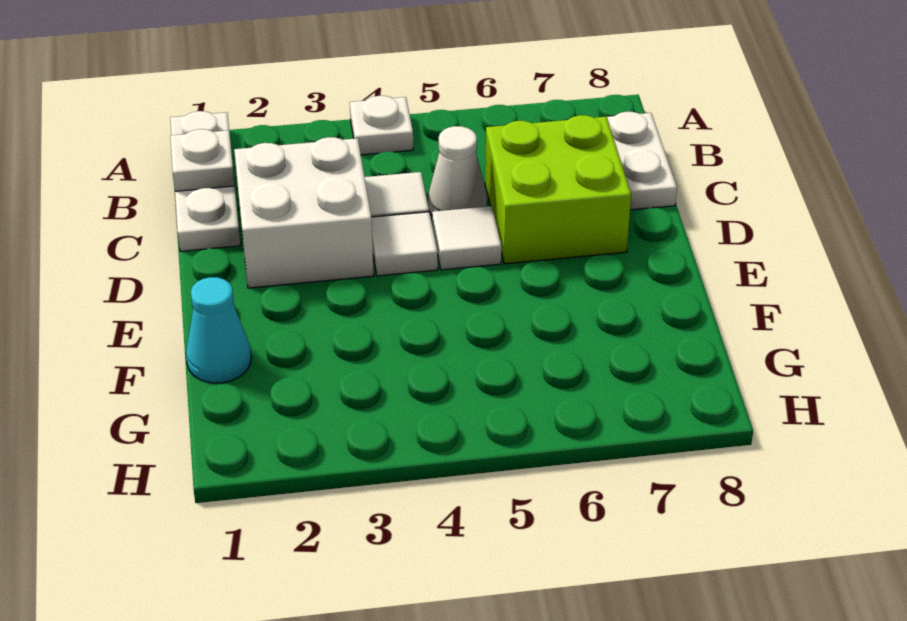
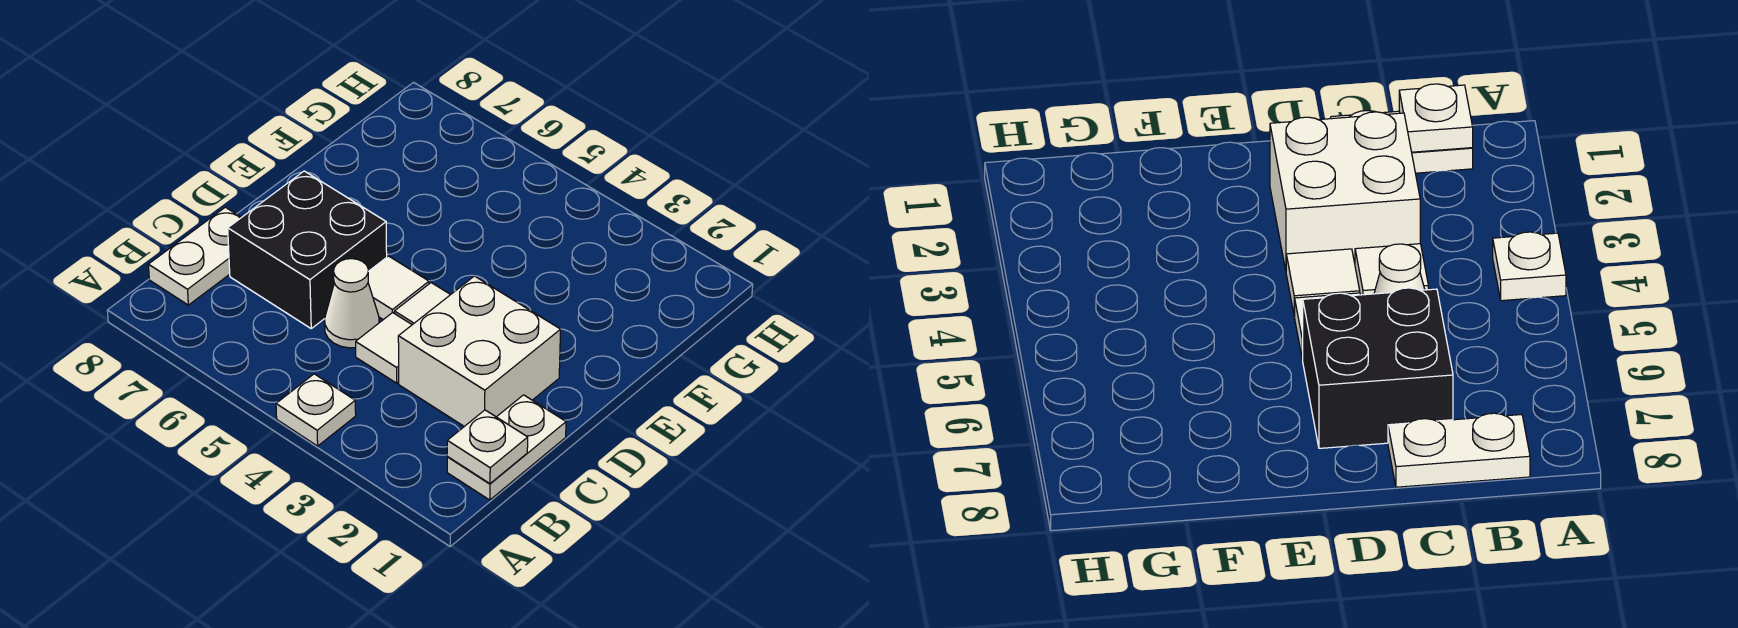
white 1x3 plate [170,111,240,251] -> white 1x2 plate [447,395,566,500]
lime 2x2 brick [485,115,631,264] -> black 2x2 brick [228,171,387,328]
cyan 1x1 cone [186,277,251,383] -> none

